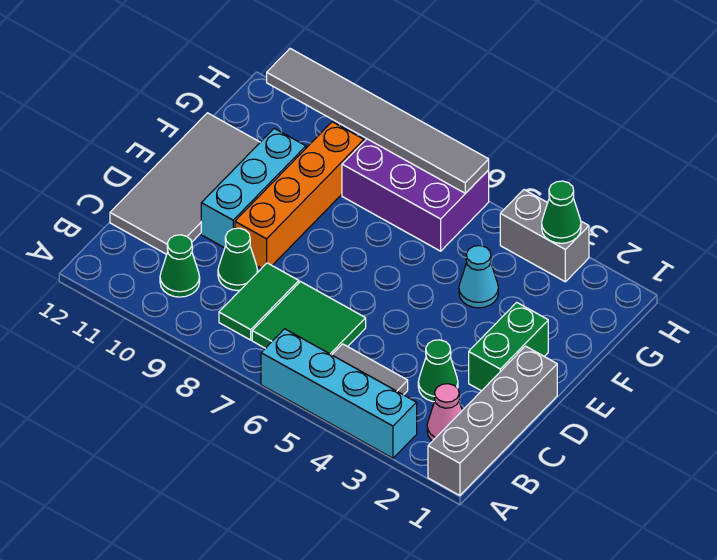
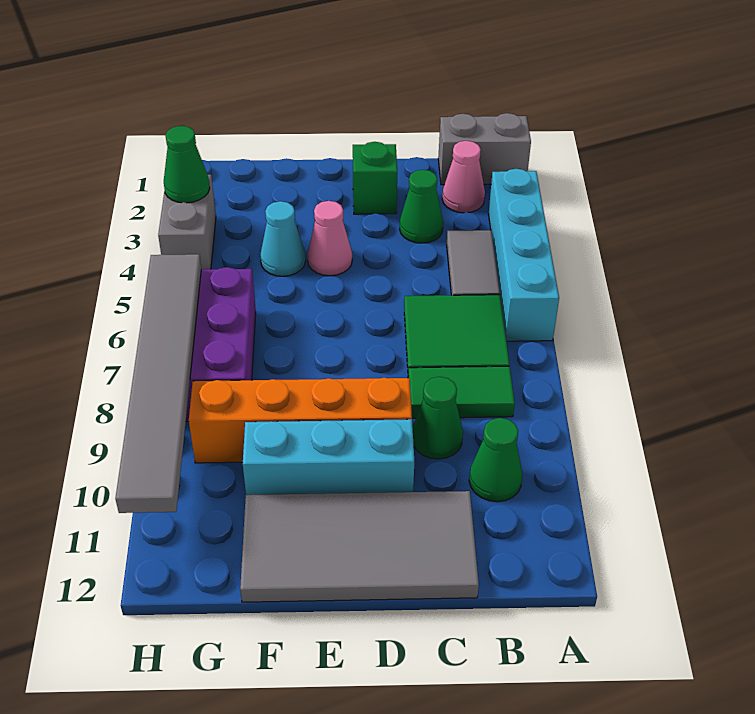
grey 1x4 brick [428,346,557,496] -> grey 1x2 brick [438,113,531,185]
green 1x2 brick [469,302,548,391] -> green 1x1 brick [353,142,397,214]
none -> pink 1x1 cone [308,201,352,276]

